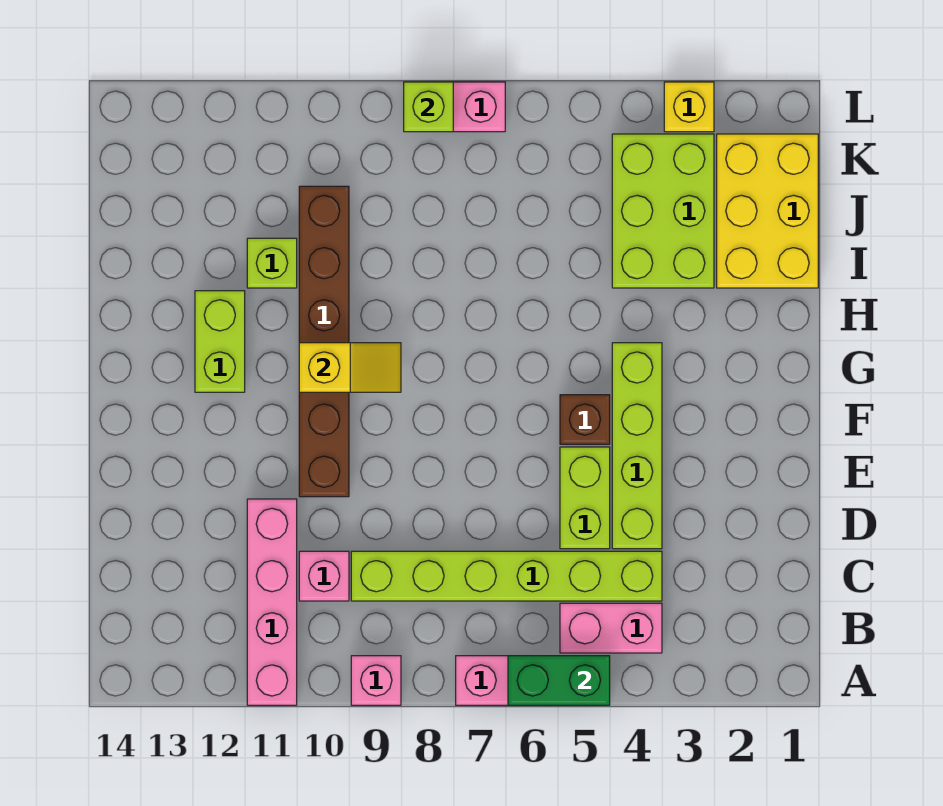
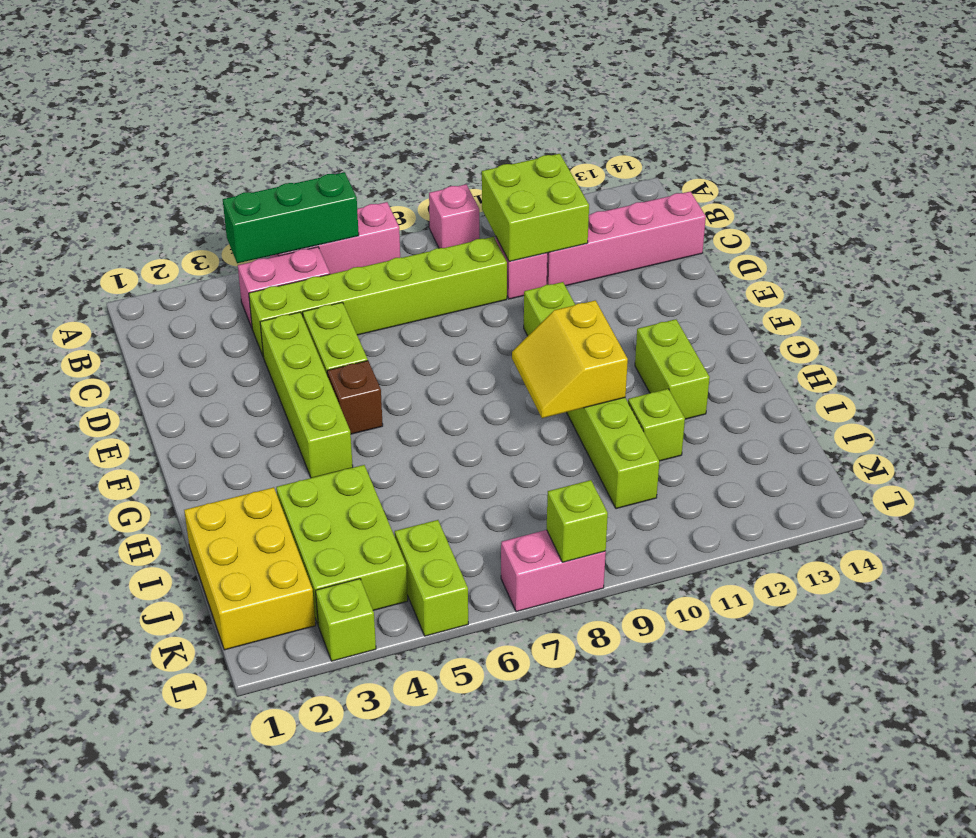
green 1x2 brick [508,656,610,705] -> green 1x3 brick [223,172,359,263]
pink 1x4 brick [247,499,297,705] -> pink 1x4 brick turned to [547,192,706,286]
none -> lime 2x2 brick [482,154,589,262]
brown 1x6 brick [299,186,349,497] -> lime 1x6 brick [524,282,659,509]
yellow 1x2 slope [299,343,401,392] -> yellow 2x2 slope [512,300,628,418]
none -> lime 1x2 brick [395,520,468,636]
yellow 1x1 brick [664,82,714,132] -> lime 1x1 brick [316,579,376,661]

